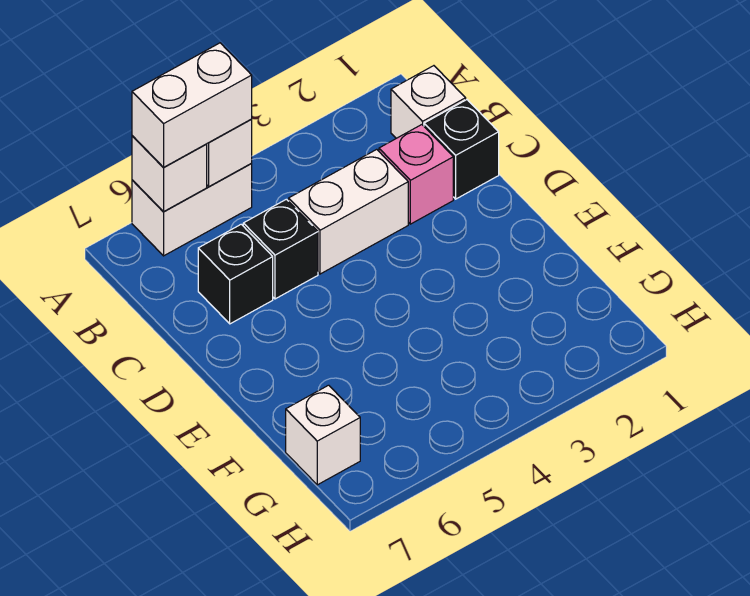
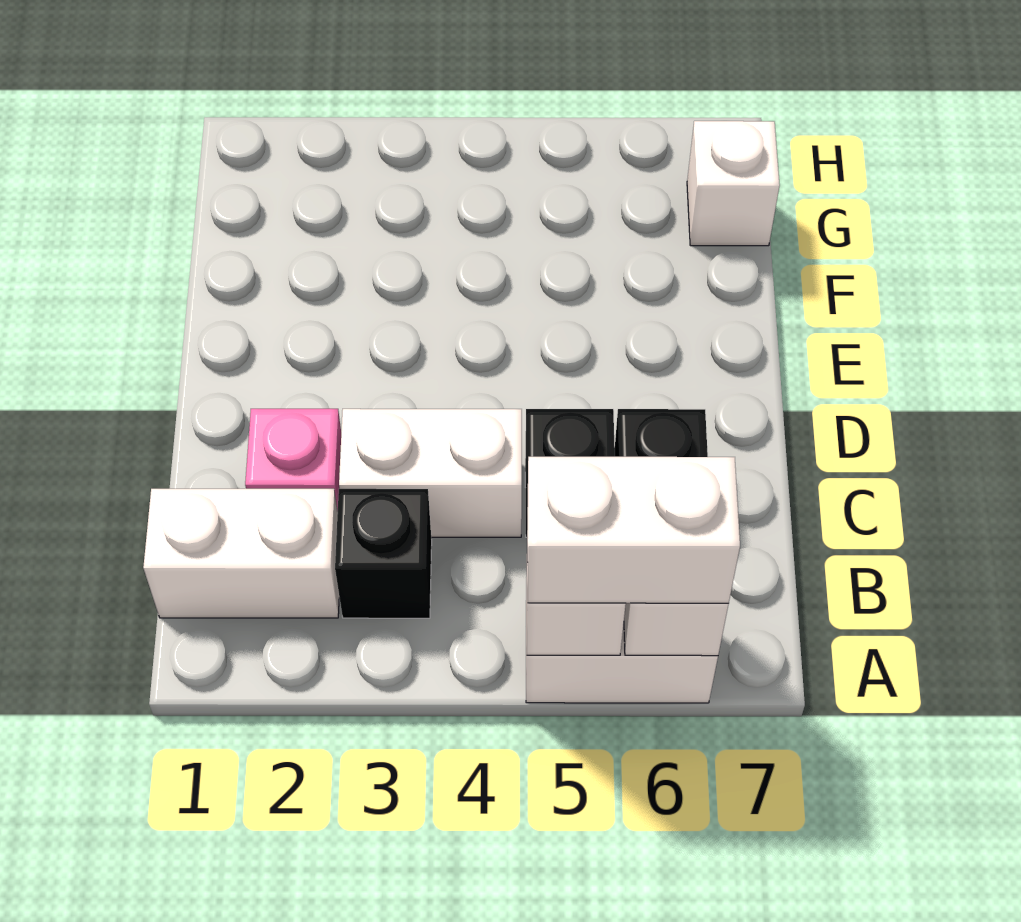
white 1x1 brick [391,66,466,138] -> white 1x2 brick [143,488,339,618]
black 1x1 brick [424,100,499,199] -> black 1x1 brick moved to [335,489,432,618]

